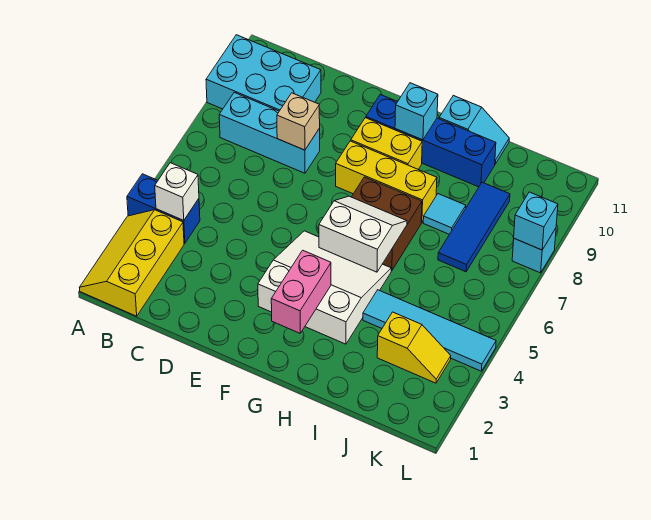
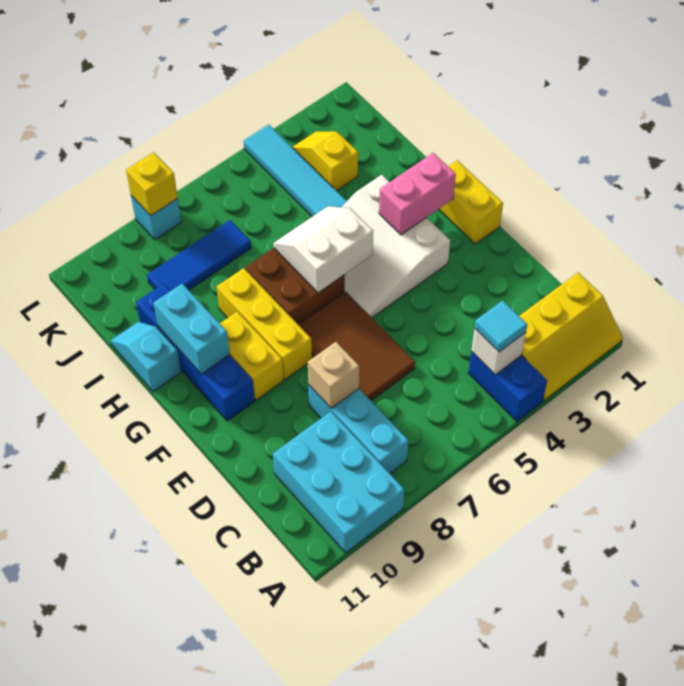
none -> brown 2x3 tile [299,292,415,400]
none -> yellow 1x2 brick [439,160,503,244]
white 2x2 slope [319,196,407,272] -> white 2x2 slope turned to [273,206,373,293]
cyan 1x1 brick [395,83,438,140] -> cyan 1x2 brick [153,284,230,374]
cyan 1x1 tile [423,194,466,234] -> cyan 1x1 tile moved to [475,301,527,352]
cyan 1x1 brick [514,192,558,250] -> yellow 1x1 brick [126,152,178,216]

